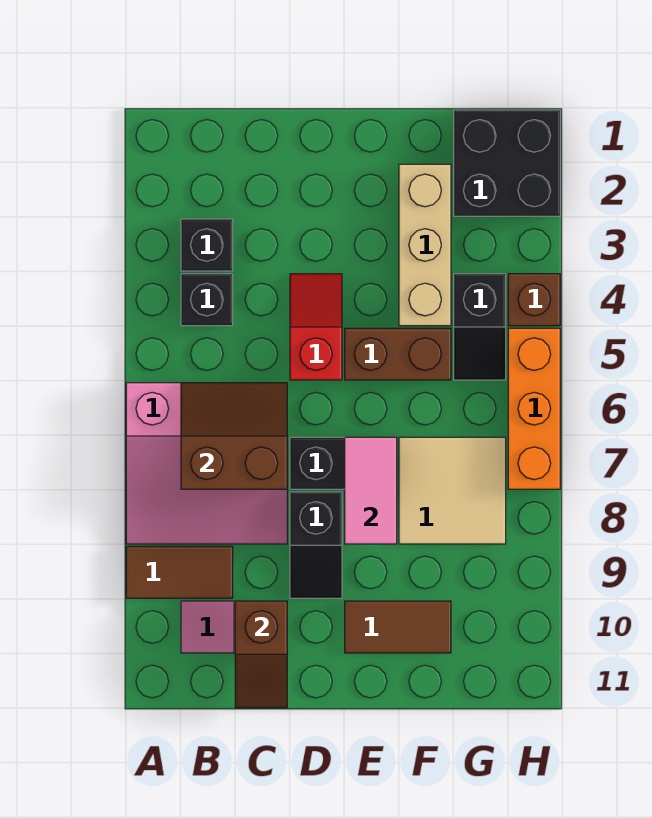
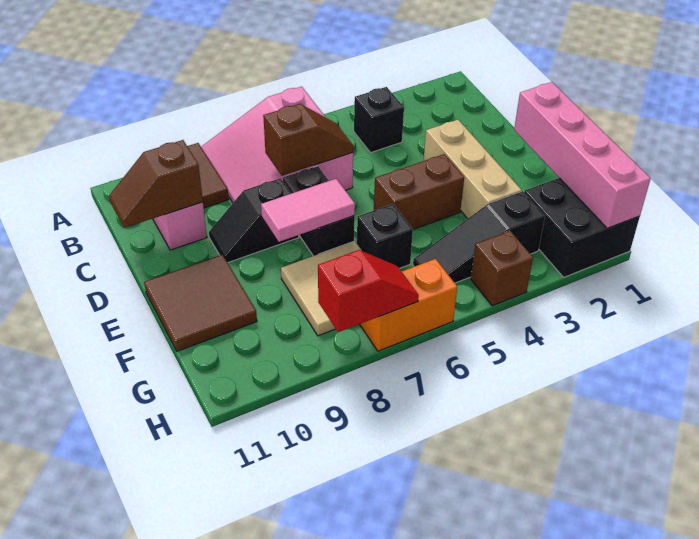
black 1x1 brick [181,219,233,271] -> black 1x1 brick moved to [357,204,413,268]
brown 2x2 slope [181,383,287,489] -> brown 1x2 slope [263,104,353,176]
red 1x2 slope [290,274,342,380] -> red 1x2 slope moved to [318,250,419,332]
none -> pink 1x4 brick [514,82,651,228]
brown 1x2 brick [345,328,451,380] -> brown 1x2 brick turned to [374,154,464,229]
brown 1x2 tile [345,601,451,653] -> brown 2x2 tile [144,255,257,351]
tan 1x3 brick [399,164,451,326] -> tan 1x3 brick turned to [424,120,522,219]
black 1x2 slope [454,274,506,380] -> black 1x3 slope [413,191,545,283]
orange 1x3 brick [508,328,560,489] -> orange 1x2 brick [360,259,457,351]

